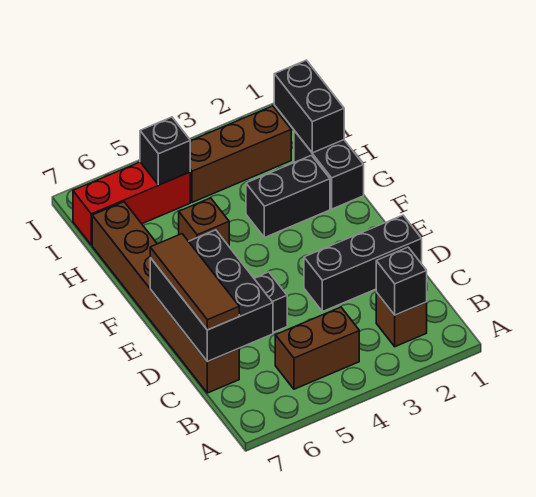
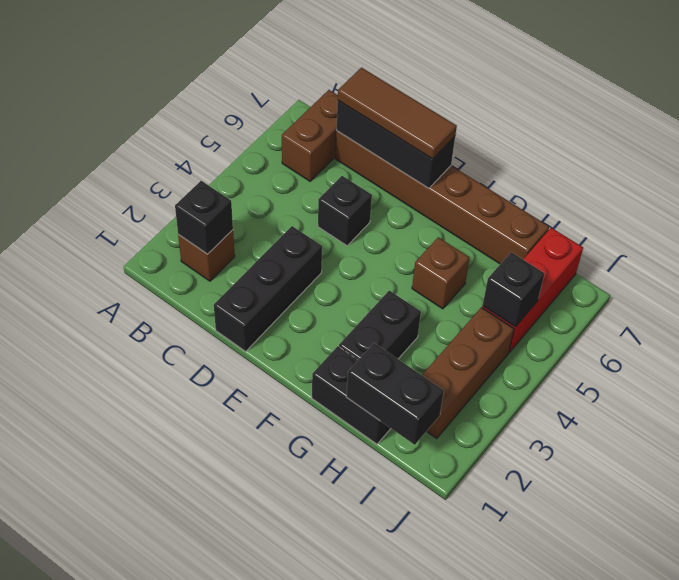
brown 1x2 brick [275,307,359,389] -> brown 1x2 brick moved to [282,90,338,181]
black 2x3 brick [150,230,273,362] -> black 1x3 brick [336,101,455,188]

